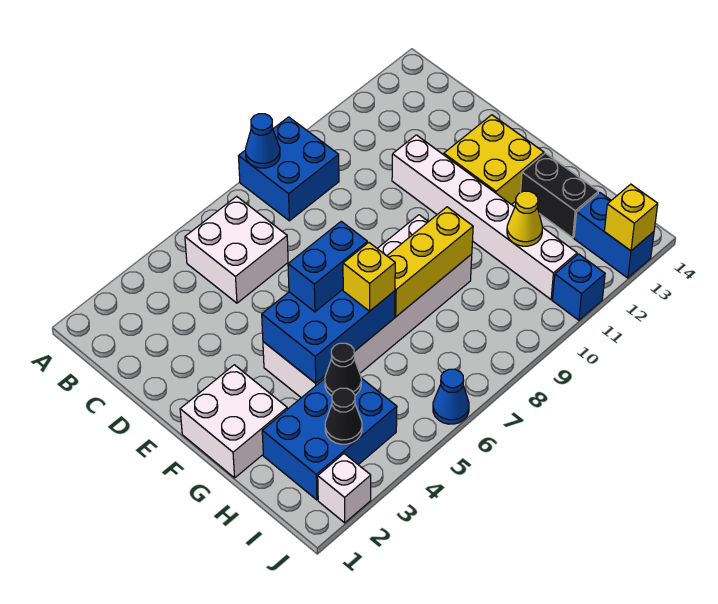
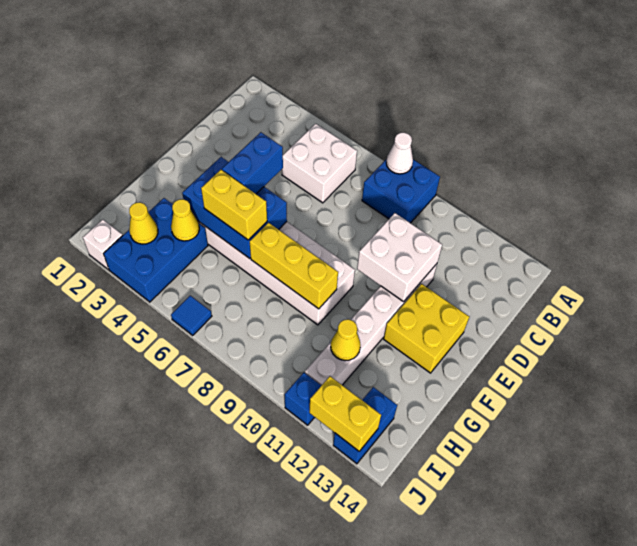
blue 1x1 cone [246,114,280,168] -> white 1x1 cone [386,133,413,174]
white 2x2 brick [180,365,287,478] -> white 2x2 brick moved to [357,213,442,302]
blue 1x2 brick [288,221,367,312] -> blue 1x2 brick turned to [222,132,283,194]
yellow 1x1 brick [343,242,395,311] -> yellow 1x2 brick [201,170,267,240]
black 1x2 brick [521,153,598,238] -> none
blue 2x3 brick [262,378,397,500] -> blue 2x3 brick turned to [104,198,208,302]
black 1x1 cone [325,343,361,396] -> yellow 1x1 cone [171,199,199,241]
black 1x1 cone [325,388,362,444] -> yellow 1x1 cone [129,202,158,244]
blue 1x1 cone [433,369,469,424] -> blue 1x1 tile [171,296,212,335]
yellow 1x1 brick [604,184,658,251] -> yellow 1x2 brick [309,376,381,451]

